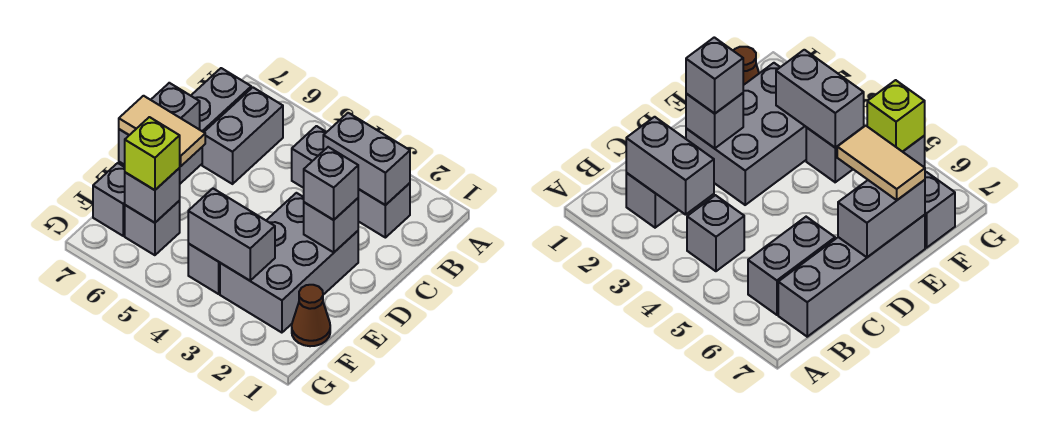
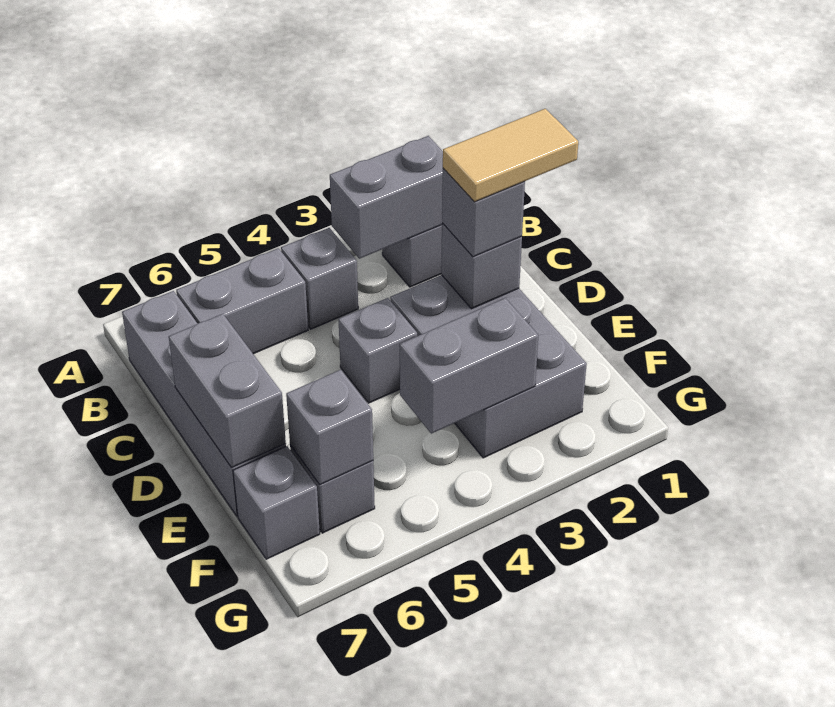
grey 1x2 brick [202,87,283,184] -> grey 1x2 brick turned to [176,248,308,354]
tan 1x2 tile [119,96,205,166] -> tan 1x2 tile moved to [443,109,578,202]
brown 1x1 cone [292,285,330,346] -> none
grey 1x1 brick [188,244,220,294] -> grey 1x1 brick moved to [338,298,417,403]
lime 1x1 brick [125,117,180,190] -> none

